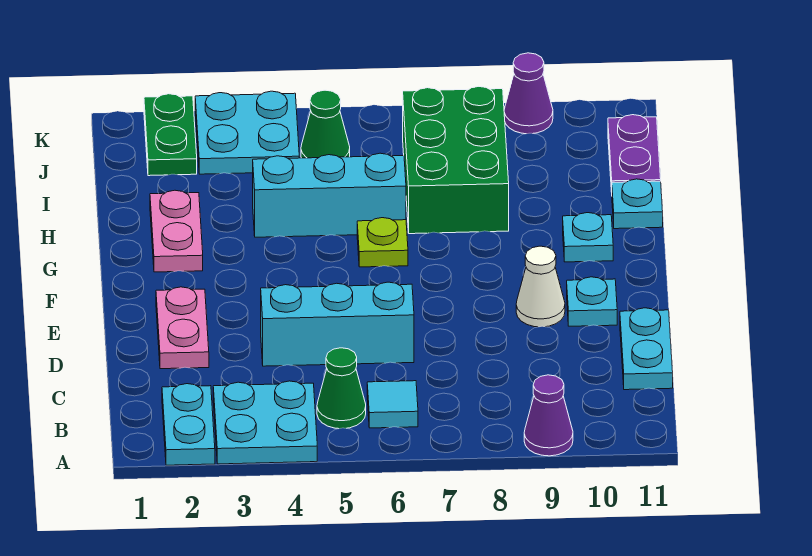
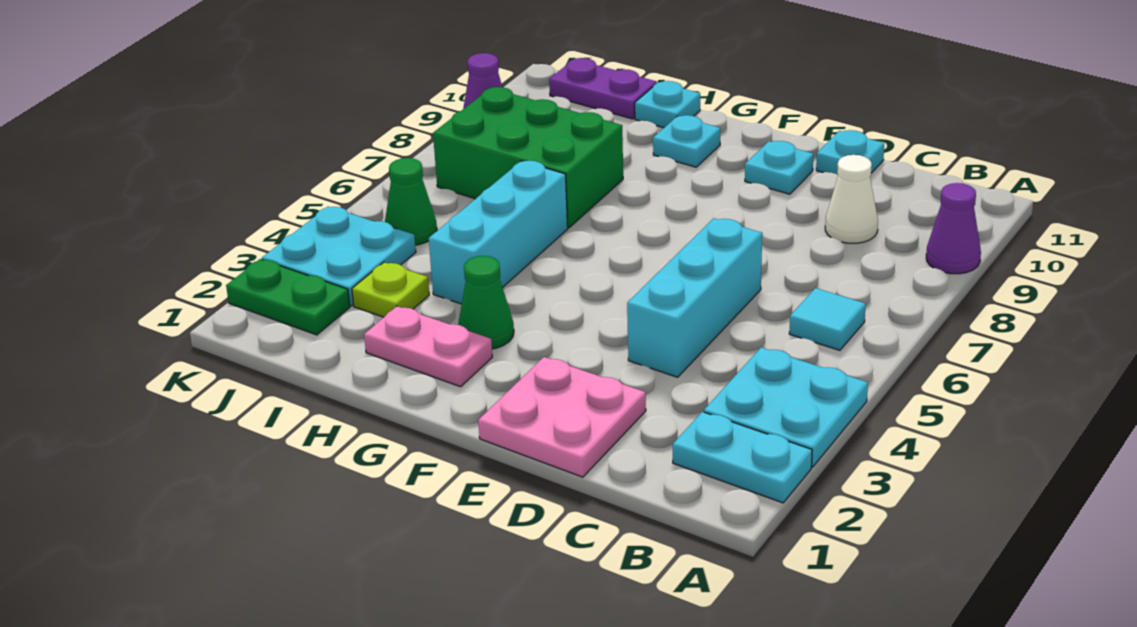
green 1x1 cone [317,348,366,429] -> green 1x1 cone moved to [458,256,514,349]
cyan 1x2 plate [620,308,673,390] -> cyan 1x1 plate [816,130,884,175]
pink 1x2 plate [156,287,209,369] -> pink 2x2 plate [478,357,646,477]
white 1x1 cone [516,246,565,327] -> white 1x1 cone moved to [825,155,878,243]
lime 1x1 plate [357,218,408,267] -> lime 1x1 plate moved to [352,262,429,317]

